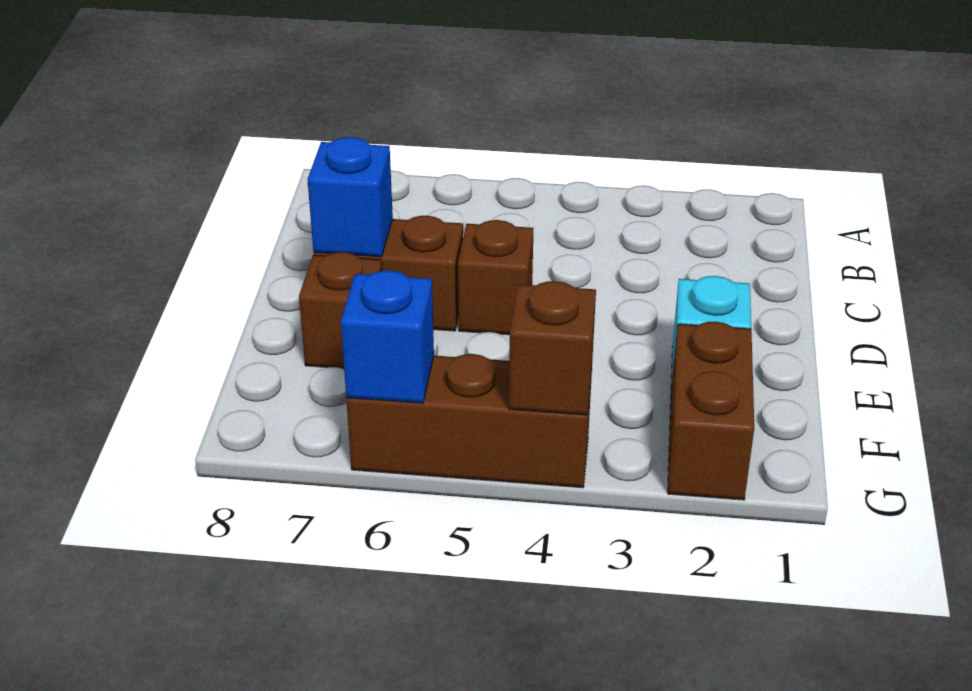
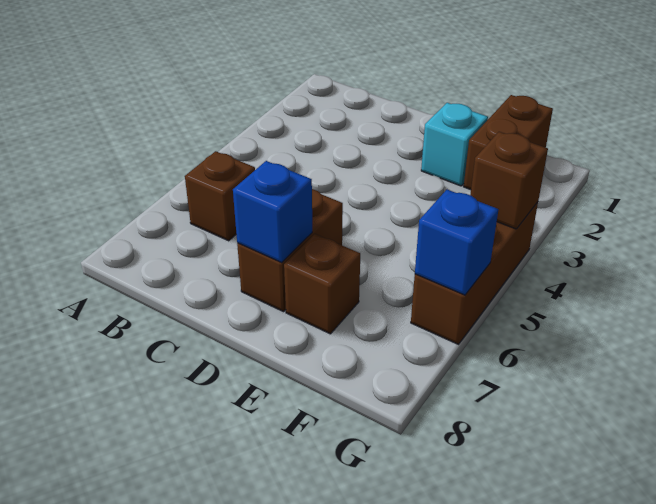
brown 1x1 brick [458,220,533,335] -> brown 1x1 brick moved to [185,151,255,241]
brown 1x2 brick [668,322,754,500] -> brown 1x2 brick turned to [464,95,553,190]

